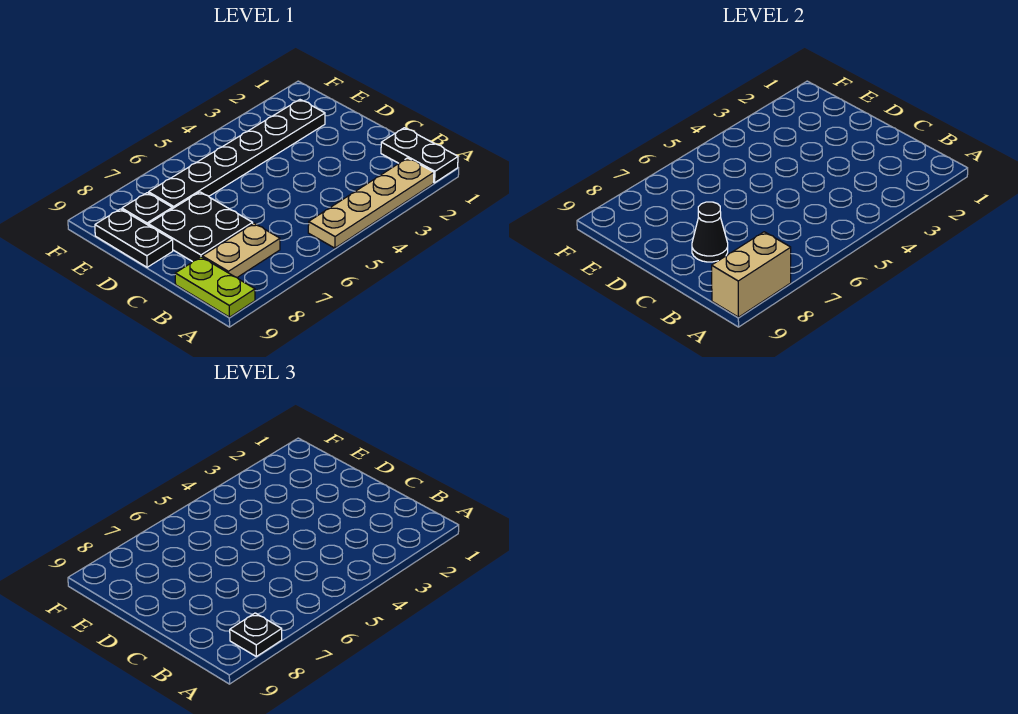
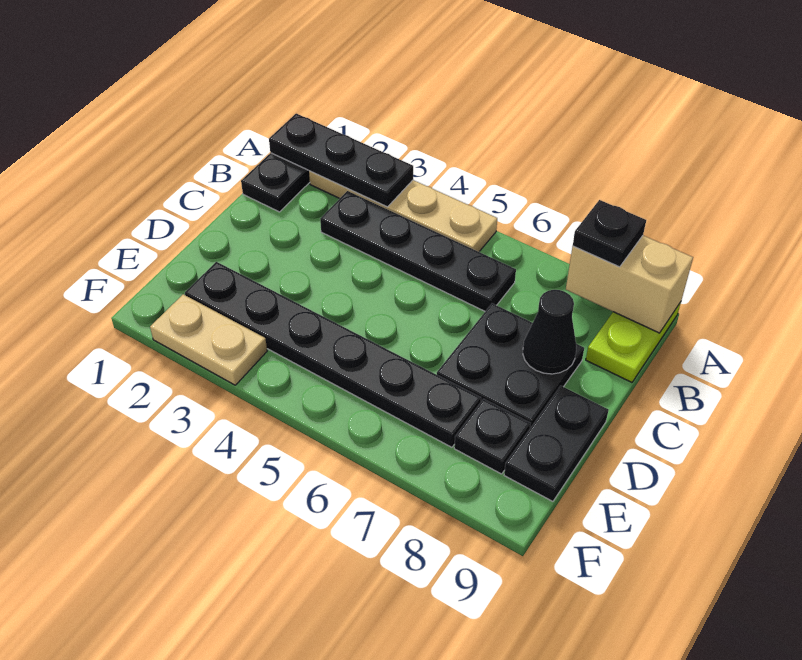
none -> black 1x3 plate [269,114,413,207]
none -> black 1x4 plate [320,191,516,311]
tan 1x2 plate [202,223,280,277] -> tan 1x2 plate moved to [150,294,267,385]

